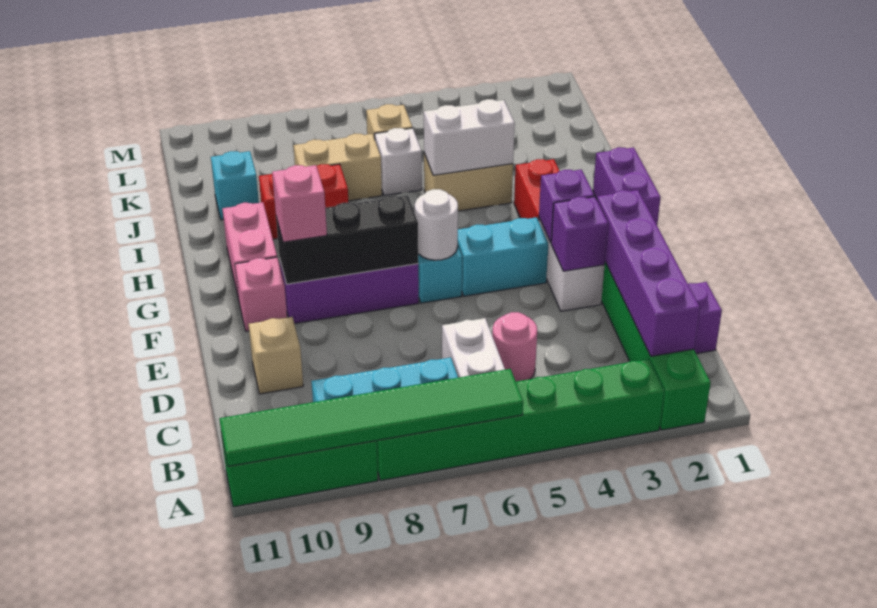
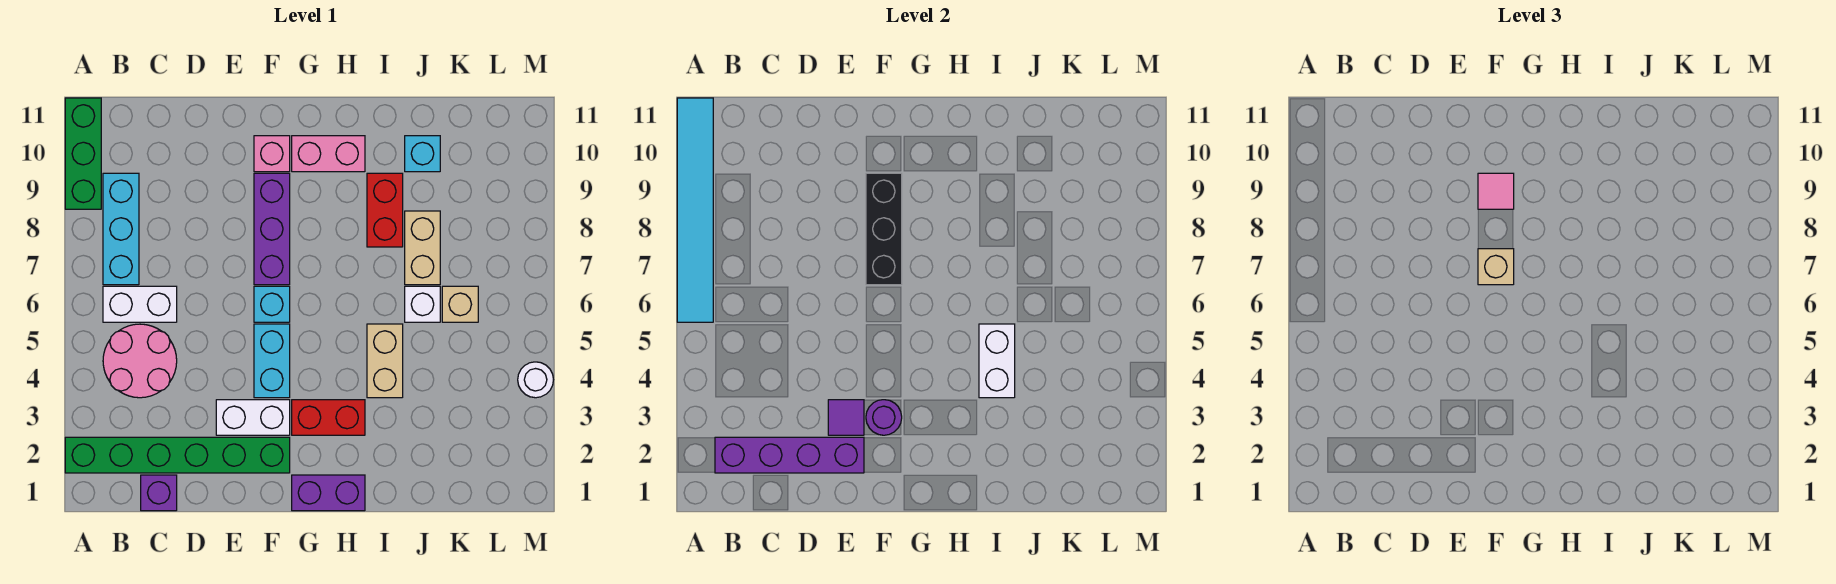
green 1x6 brick [376,359,664,480] -> none
green 1x6 tile [219,369,523,466] -> cyan 1x6 tile [677,98,713,322]
pink 1x1 round brick [492,312,537,382] -> pink 2x2 round brick [103,324,177,398]
tan 1x1 brick [248,317,303,394] -> tan 1x1 brick moved to [1478,249,1514,285]
purple 1x1 brick [551,197,608,271] -> purple 1x1 tile [828,400,864,435]
purple 1x1 brick [539,170,594,242] -> purple 1x1 round brick [866,400,902,435]
white 1x1 round brick [415,189,458,260] -> white 1x1 round brick moved to [518,362,553,398]
pink 1x1 brick [272,165,327,242] -> pink 1x1 tile [1478,173,1514,209]

